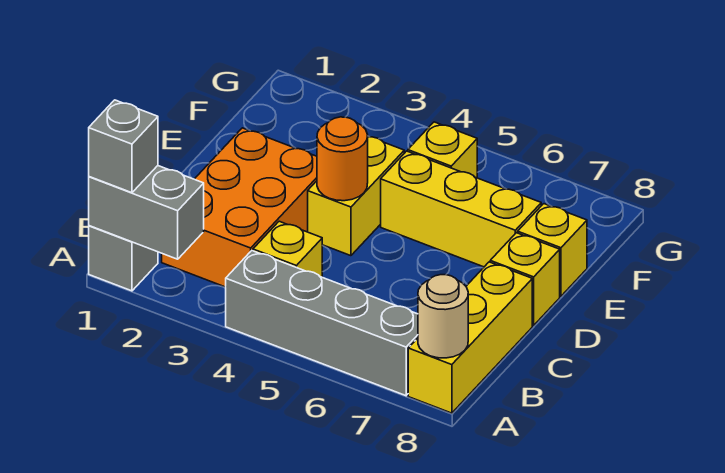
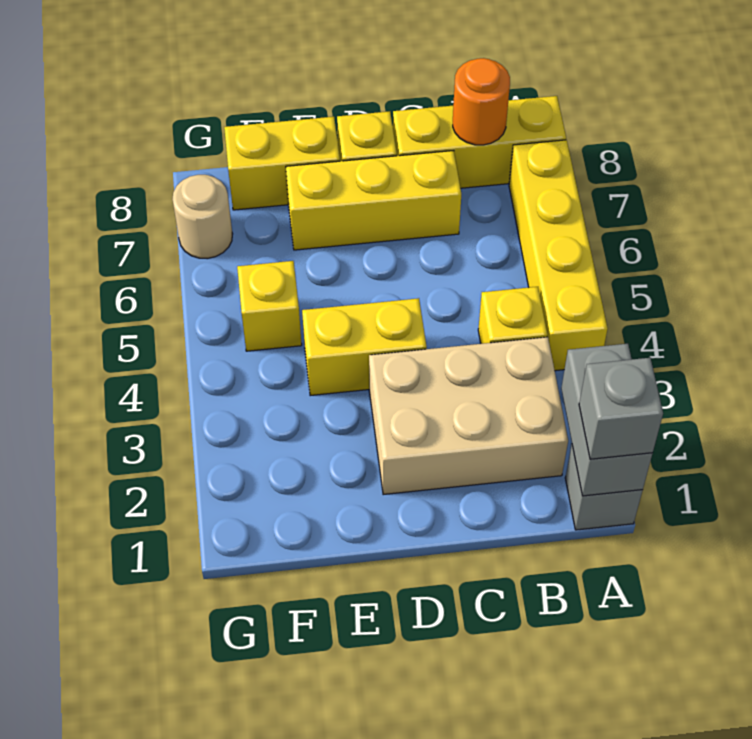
grey 1x4 brick [226,251,418,396] -> yellow 1x4 brick [509,140,608,371]
tan 1x1 round brick [418,275,468,358] -> tan 1x1 round brick moved to [172,175,232,259]
orange 2x3 brick [162,128,317,287] -> tan 2x3 brick [369,337,568,495]
orange 1x1 round brick [317,117,368,201] -> orange 1x1 round brick moved to [453,58,510,145]
yellow 1x3 brick [381,151,541,267] -> yellow 1x3 brick turned to [286,151,461,250]
yellow 1x1 brick [518,204,587,296] -> yellow 1x2 brick [224,117,340,210]

